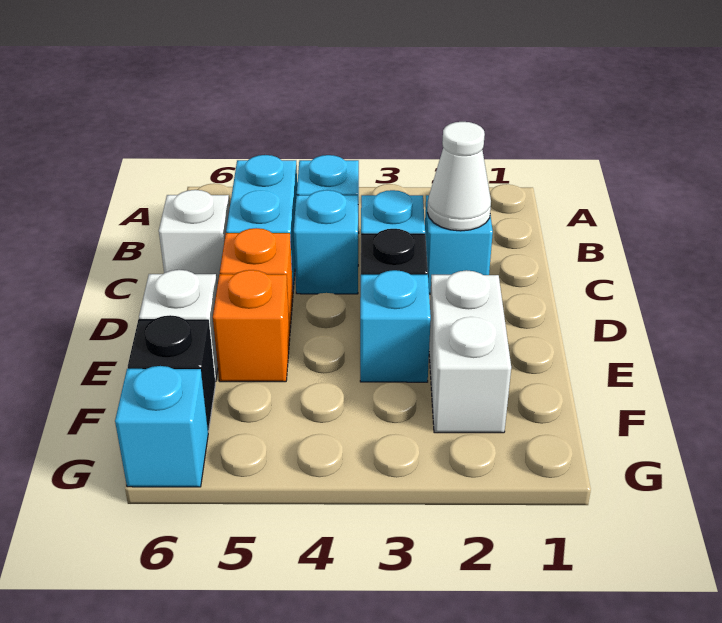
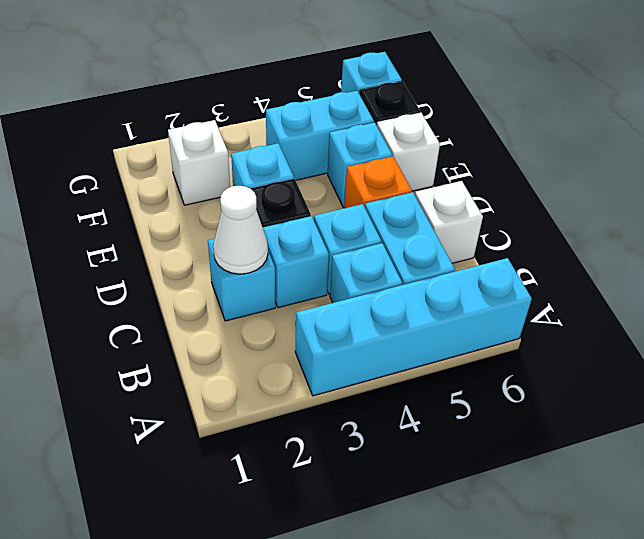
none -> cyan 1x4 brick [295,258,532,396]
white 1x2 brick [429,270,511,433] -> white 1x1 brick [168,120,230,205]
orange 1x1 brick [213,270,290,382] -> cyan 1x1 brick [328,123,392,207]
none -> cyan 1x2 brick [266,91,374,180]

